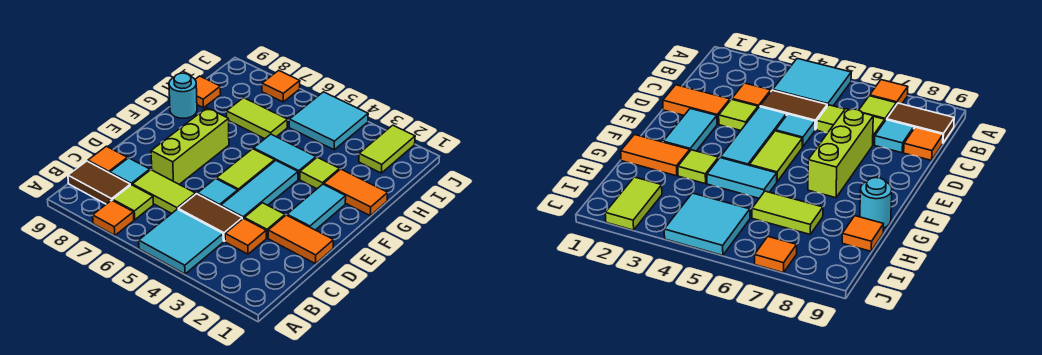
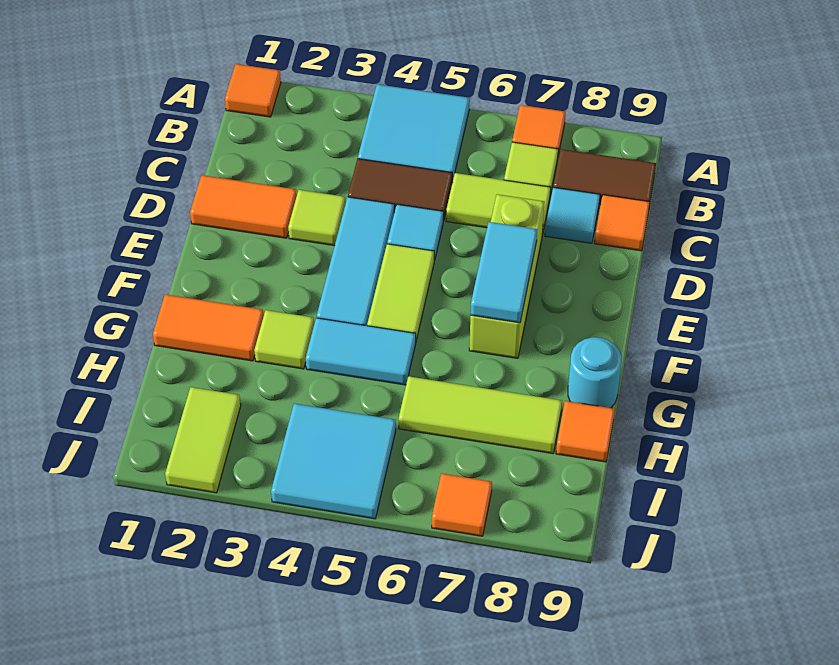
orange 1x1 tile [225,218,266,254] -> orange 1x1 tile moved to [225,64,281,117]
cyan 1x2 tile [287,184,346,230] -> cyan 1x2 tile moved to [470,222,537,323]
lime 1x2 tile [226,98,288,139] -> lime 1x3 tile [399,376,562,453]

